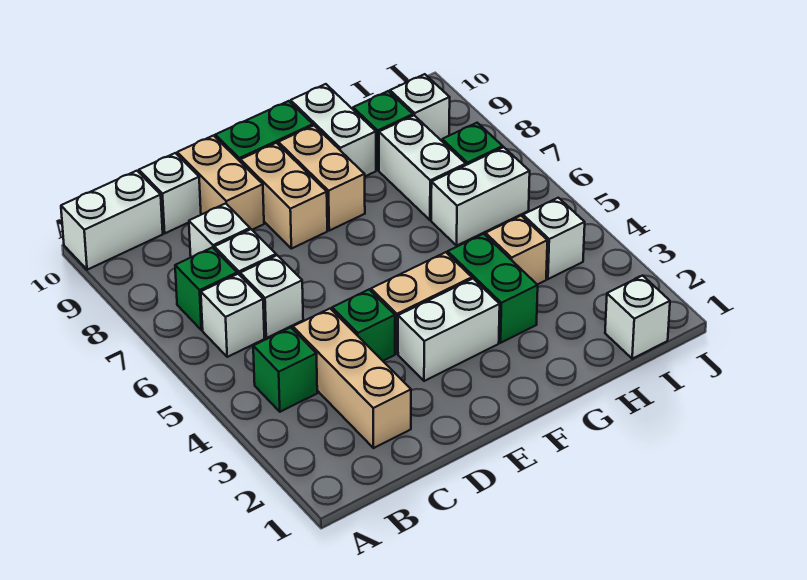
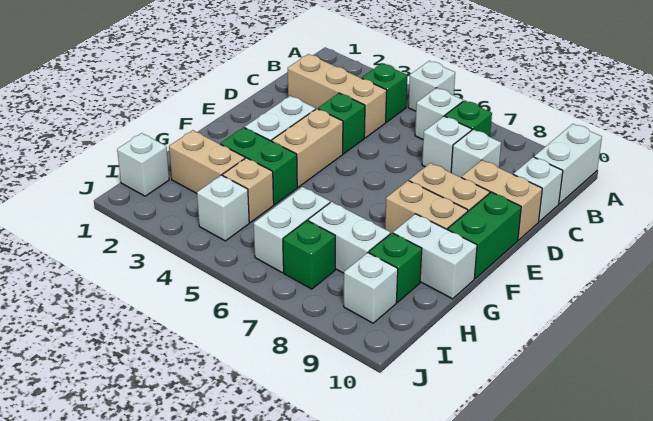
white 1x1 brick [240,255,303,338] -> white 1x1 brick moved to [408,61,455,111]
none -> tan 1x2 brick [169,130,245,193]

